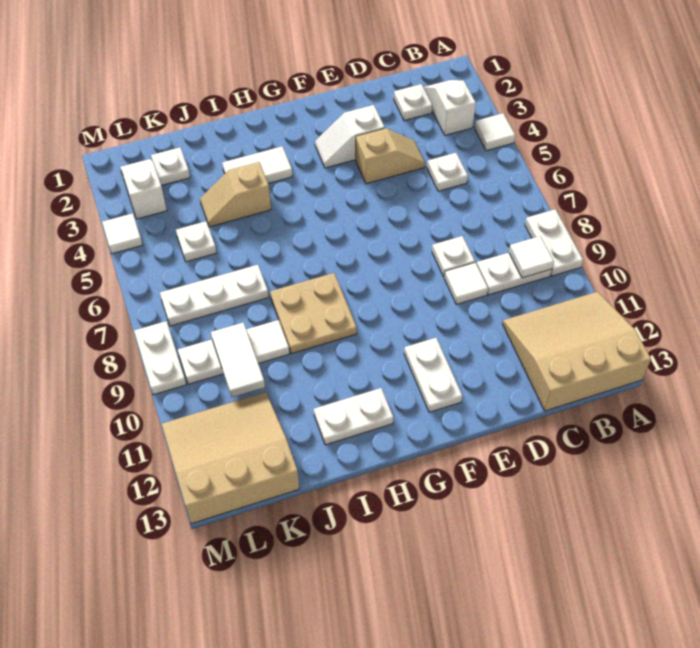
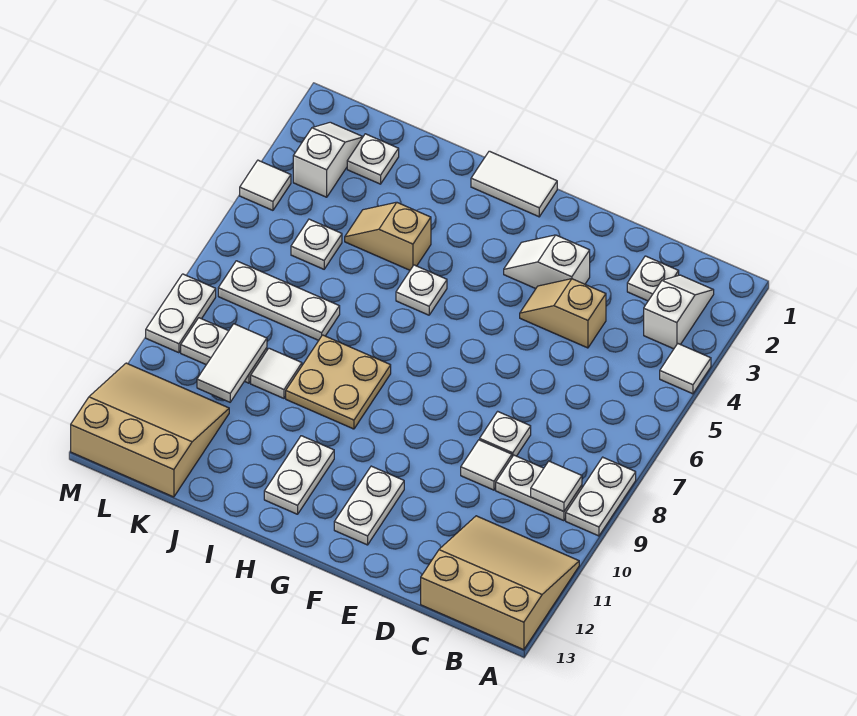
white 1x1 plate [427,153,468,191] -> white 1x1 plate moved to [396,265,447,315]
tan 1x2 slope [356,128,425,184] -> tan 1x2 slope turned to [520,279,606,348]
white 1x2 tile [222,146,292,183] -> white 1x2 tile moved to [471,151,557,217]
white 1x2 plate [314,388,394,445] -> white 1x2 plate turned to [264,436,334,514]

